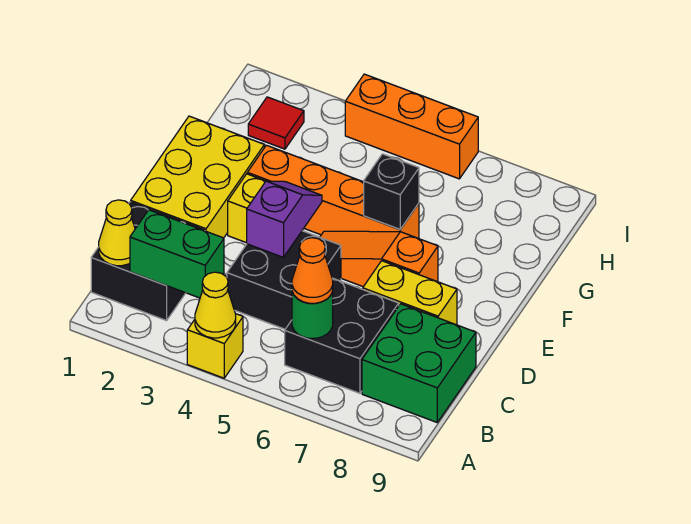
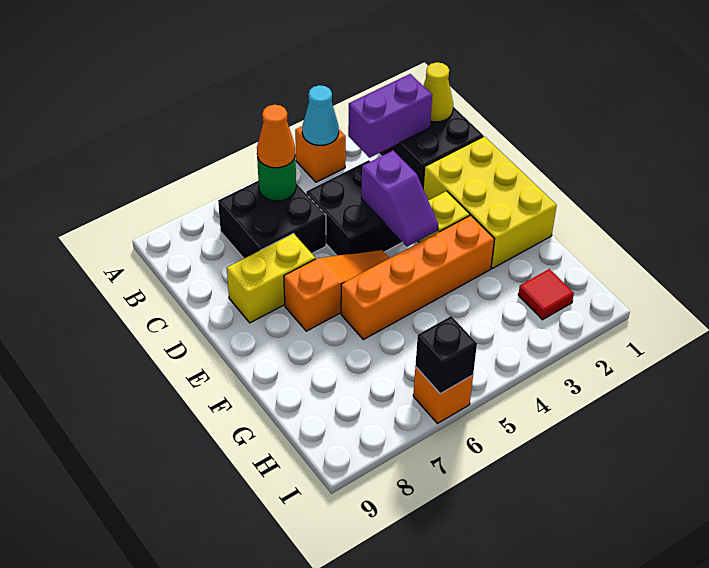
yellow 1x1 brick [187,314,243,378] -> orange 1x1 brick [295,126,346,182]
yellow 1x1 cone [195,272,236,338] -> cyan 1x1 cone [302,85,339,145]
green 1x2 brick [130,210,224,298] -> purple 1x2 brick [348,74,432,158]
green 2x2 brick [362,304,476,422] -> none
black 1x1 brick [364,154,419,229] -> black 1x1 brick moved to [415,316,477,394]
orange 1x3 brick [345,74,478,179] -> orange 1x1 brick [413,367,473,424]

